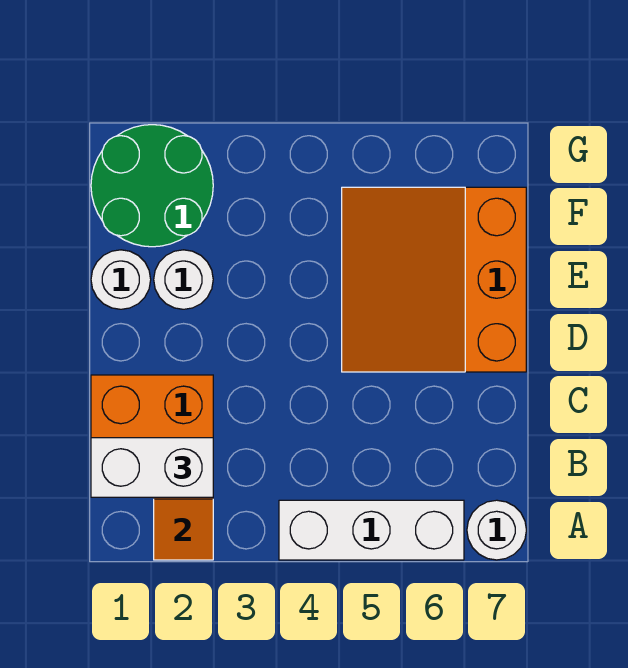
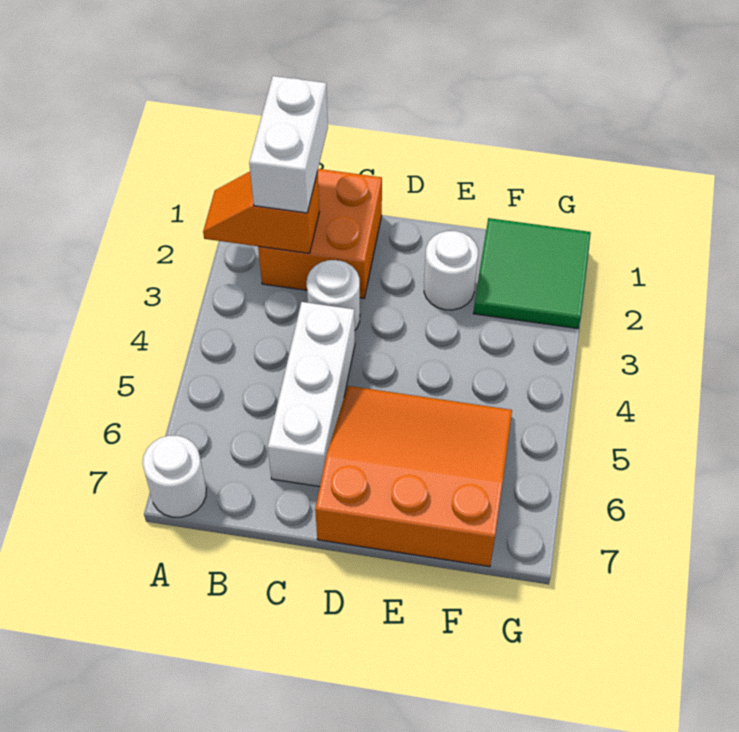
white 1x3 brick [279,500,464,560] -> white 1x3 brick moved to [268,302,355,487]
white 1x1 round brick [91,250,151,309] -> white 1x1 round brick moved to [307,260,360,330]
green 2x2 round brick [91,125,213,247] -> green 2x2 tile [473,218,591,329]

